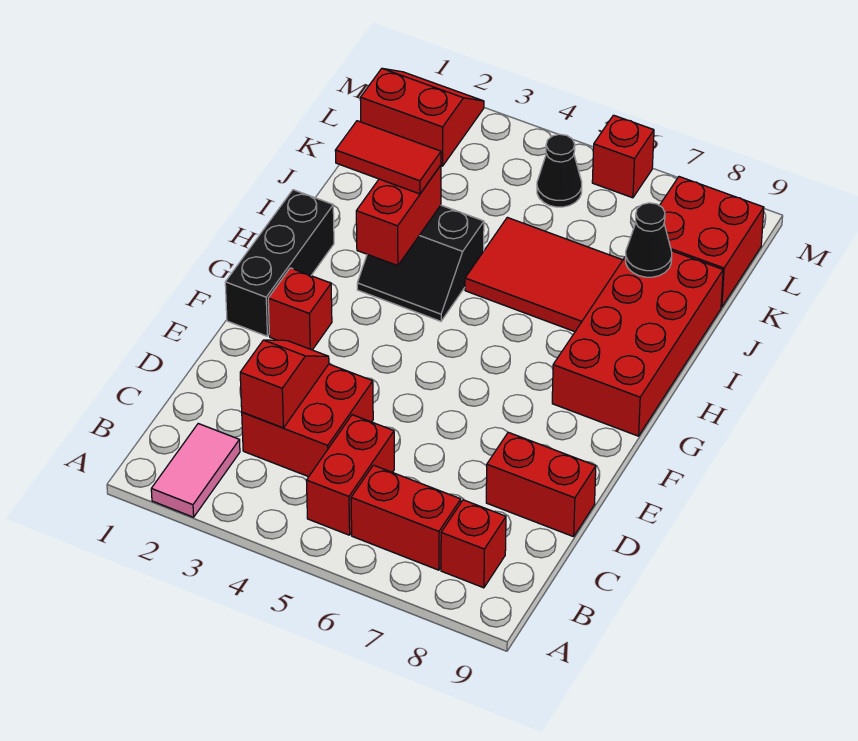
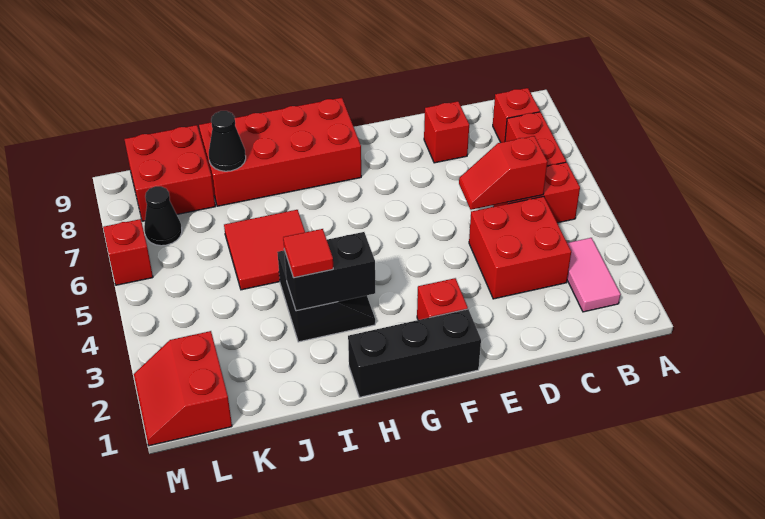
pink 1x2 tile [151,424,240,517] -> pink 1x2 tile turned to [567,238,621,312]
red 1x2 slope [240,340,329,428] -> red 1x2 slope moved to [459,136,547,210]
red 1x2 brick [486,432,596,537] -> red 1x1 brick [424,101,469,163]
red 1x2 brick [356,165,441,266] -> black 1x2 brick [284,232,375,311]
red 1x2 tile [335,121,441,194] -> red 1x1 tile [283,229,333,278]
red 2x3 tile [465,217,623,332] -> red 2x2 tile [224,210,305,290]
black 1x1 cone [537,134,582,207] -> black 1x1 cone moved to [144,186,182,246]

